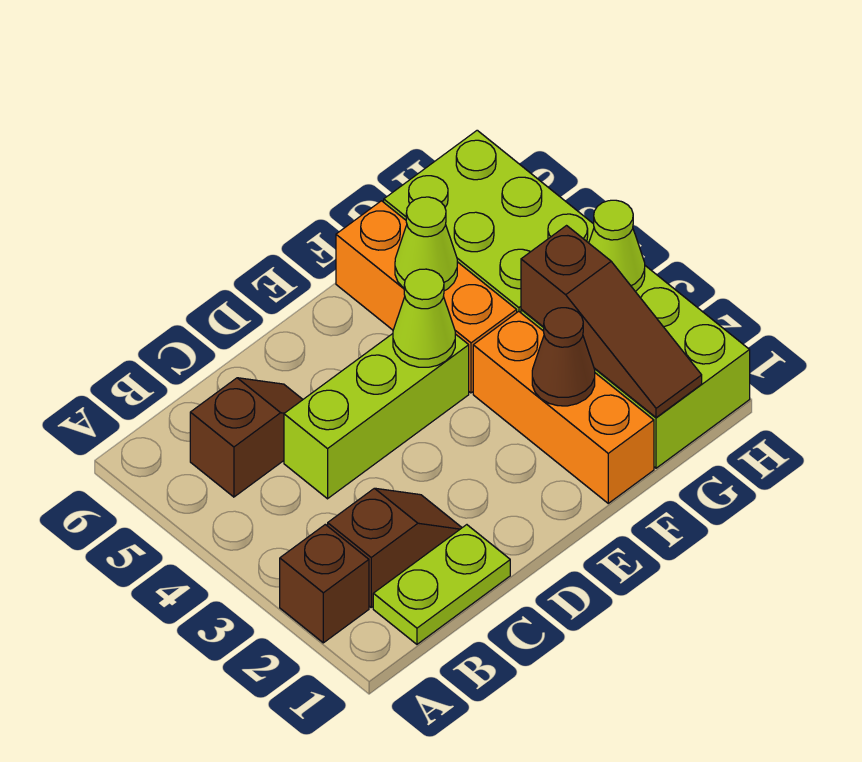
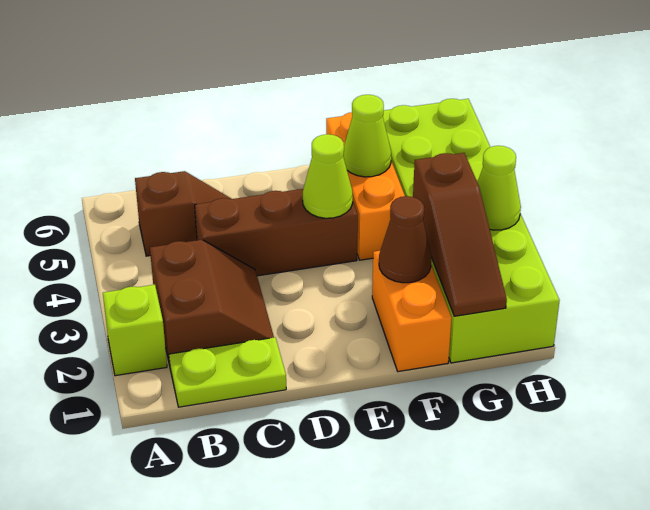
brown 1x1 brick [280,524,369,643] -> lime 1x1 brick [103,285,167,376]
brown 1x2 slope [328,488,462,607] -> brown 2x2 slope [150,240,274,365]
lime 1x3 brick [284,334,469,499] -> brown 1x3 brick [195,189,358,276]
orange 1x3 brick [473,311,654,503] -> orange 1x2 brick [372,251,452,372]

